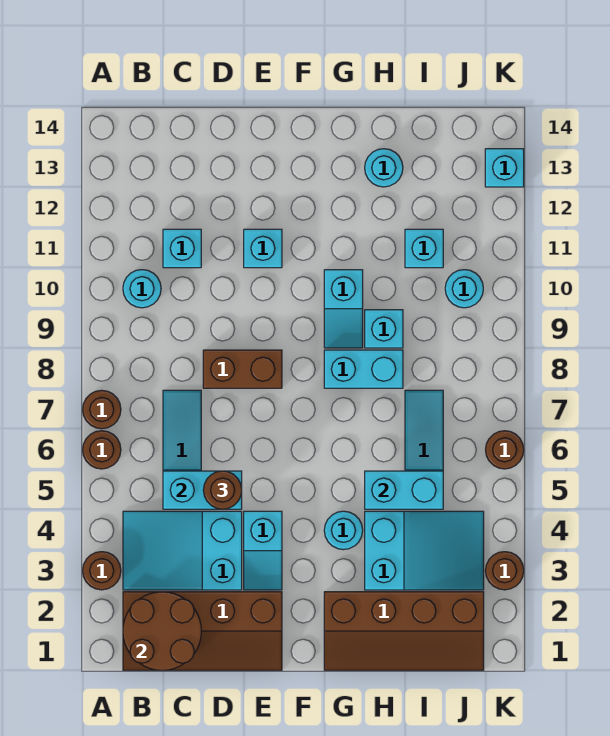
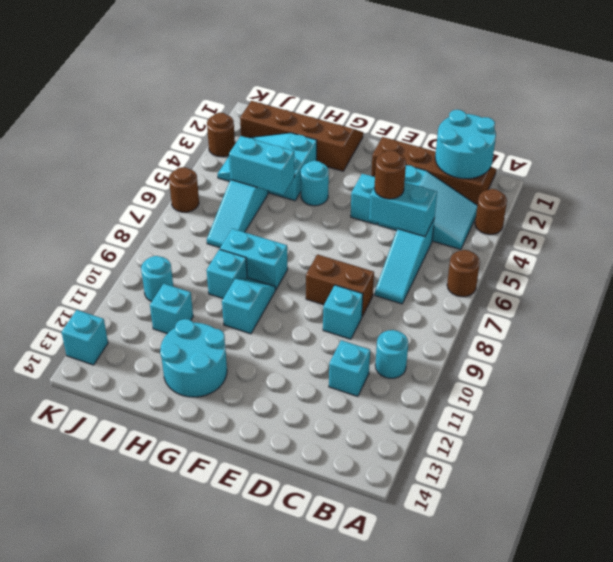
brown 1x1 round brick [83,390,121,429] -> none
brown 2x2 round brick [123,592,201,670] -> cyan 2x2 round brick [435,110,496,179]
cyan 1x1 brick [244,229,282,268] -> cyan 1x1 brick moved to [323,285,363,339]
cyan 1x1 round brick [365,149,403,187] -> cyan 2x2 round brick [160,319,227,397]

